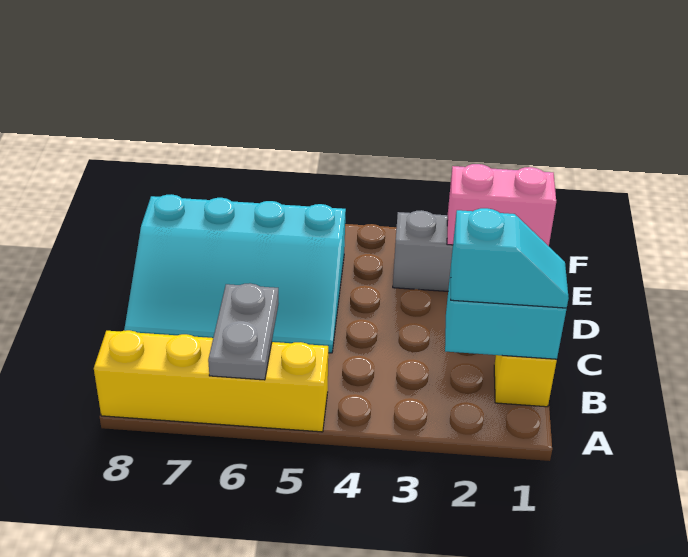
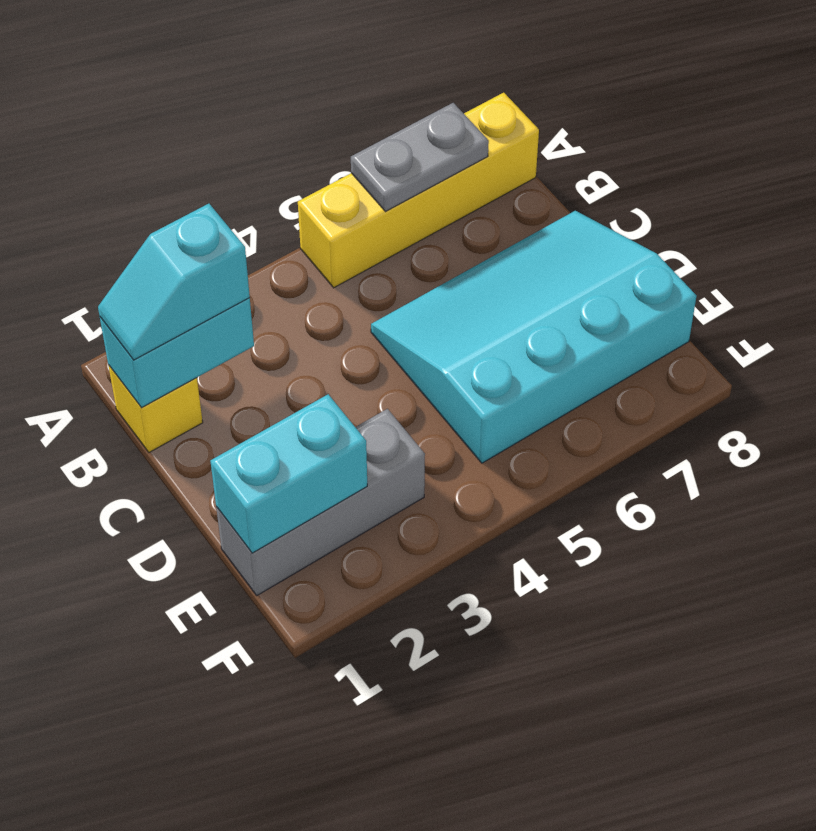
grey 1x2 plate [208,283,279,380] -> grey 1x2 plate turned to [351,103,489,212]
pink 1x2 brick [447,164,556,246] -> cyan 1x2 brick [210,394,367,553]

